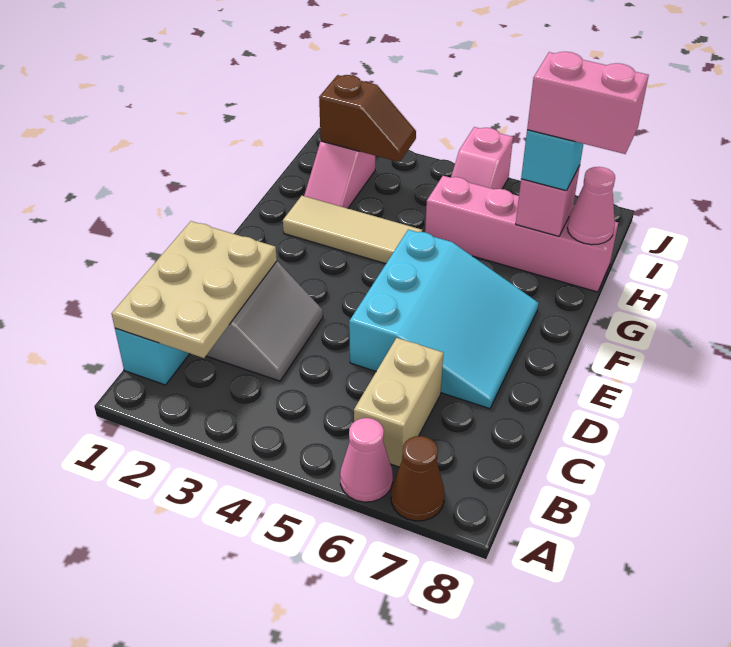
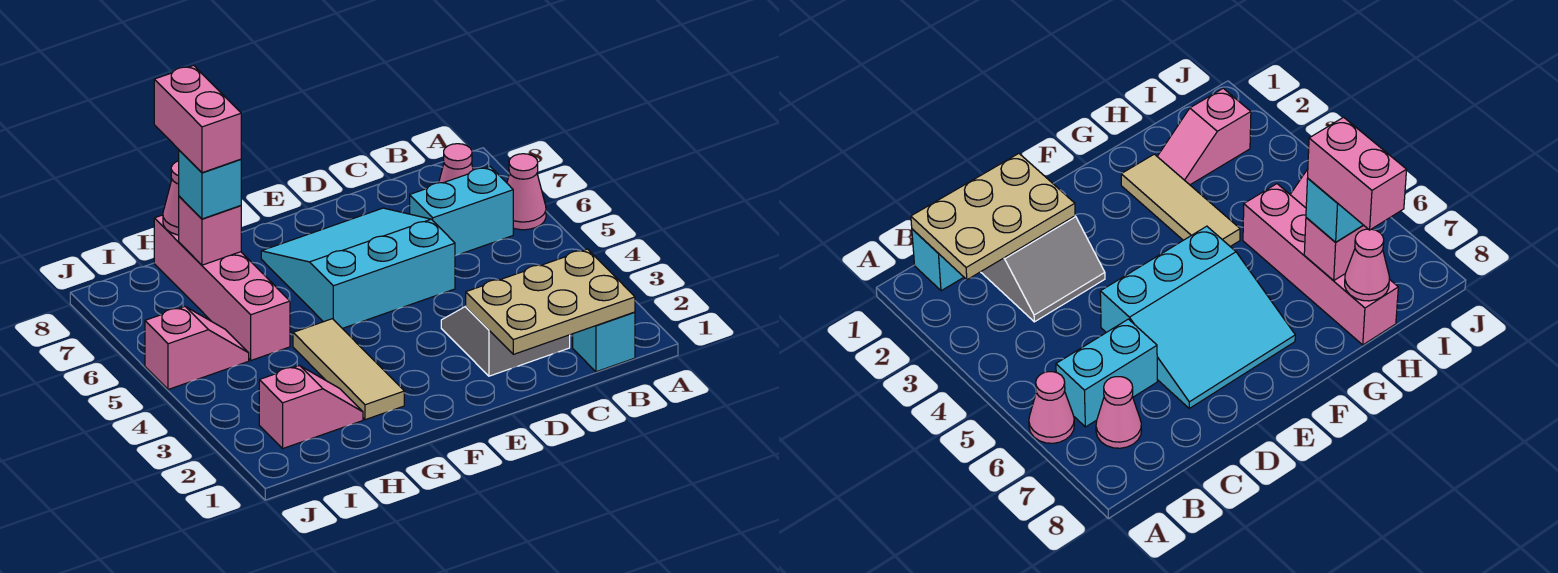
brown 1x1 cone [391,436,445,521] -> none
tan 1x2 brick [354,338,443,467] -> cyan 1x2 brick [410,167,513,256]
none -> pink 1x1 cone [439,144,473,183]
brown 1x2 slope [319,75,416,162] -> none

